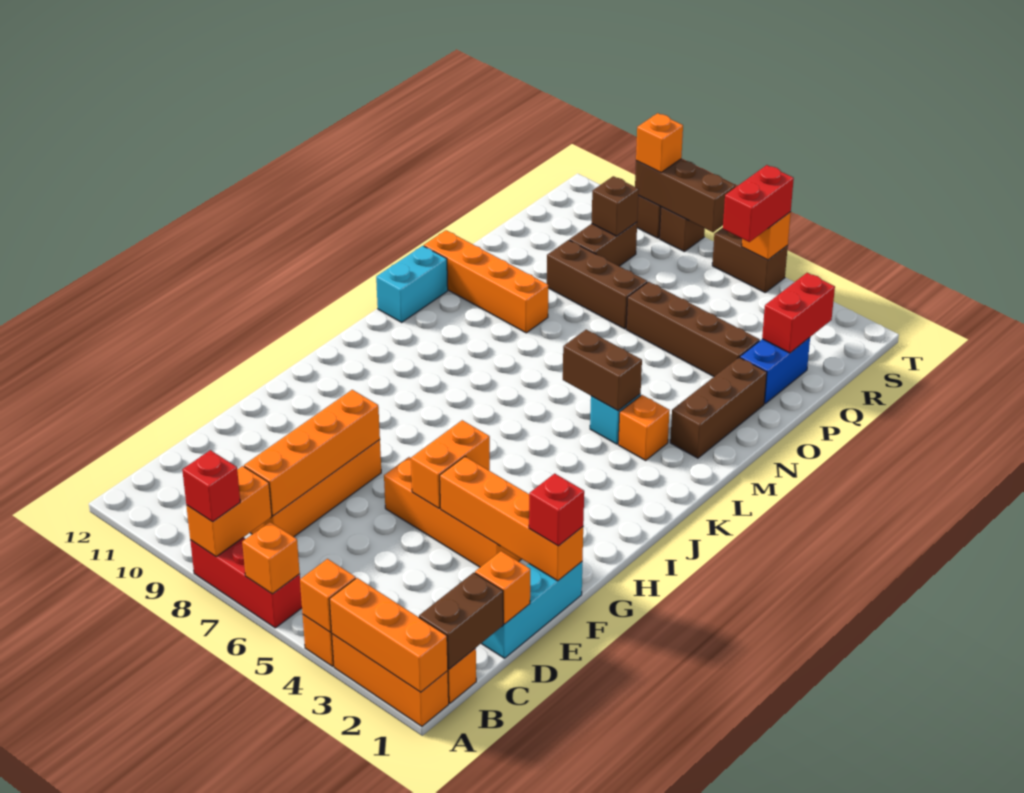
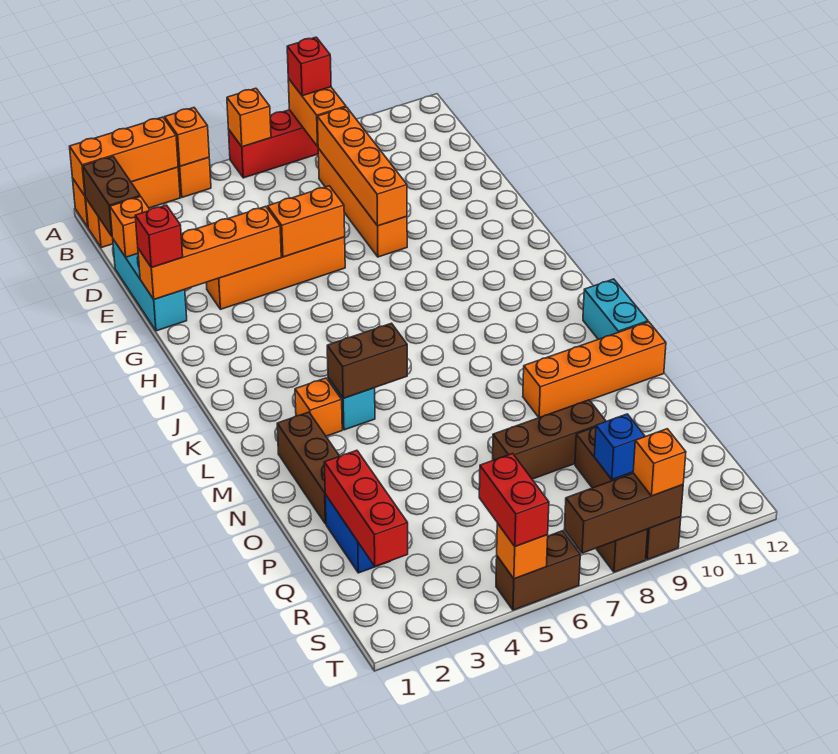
orange 1x2 brick [411,420,490,508] -> orange 1x2 brick turned to [268,186,345,257]
brown 1x4 brick [626,282,760,376] -> none
red 1x2 brick [762,273,835,353] -> red 1x3 brick [324,450,408,566]
brown 1x1 brick [592,176,639,236] -> blue 1x1 brick [594,414,645,480]

